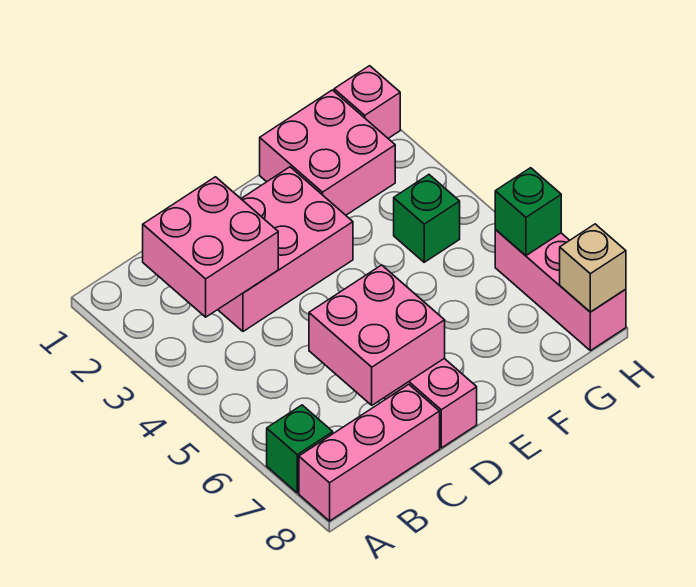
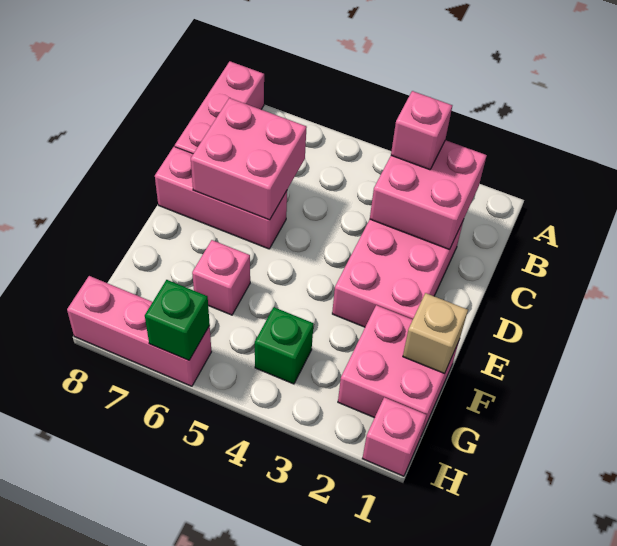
green 1x1 brick [267,405,333,493] -> none
none -> pink 1x1 brick [391,91,452,170]
none -> pink 1x1 brick [192,240,250,315]
tan 1x1 brick [560,224,626,312] -> tan 1x1 brick moved to [403,293,468,373]

